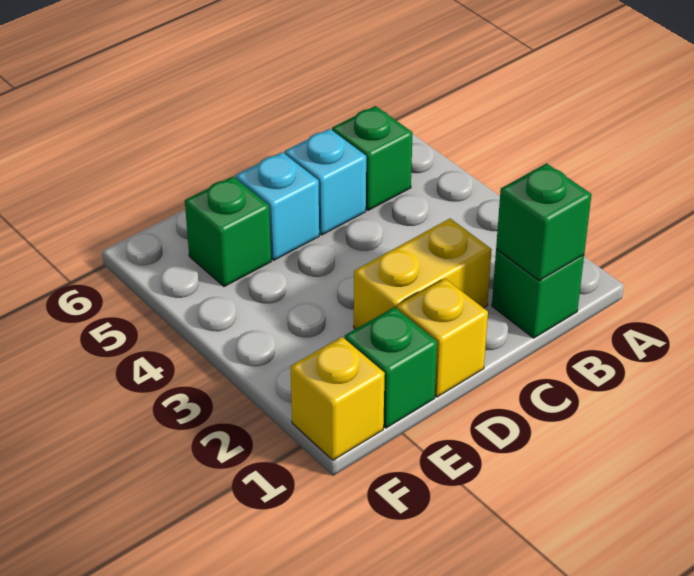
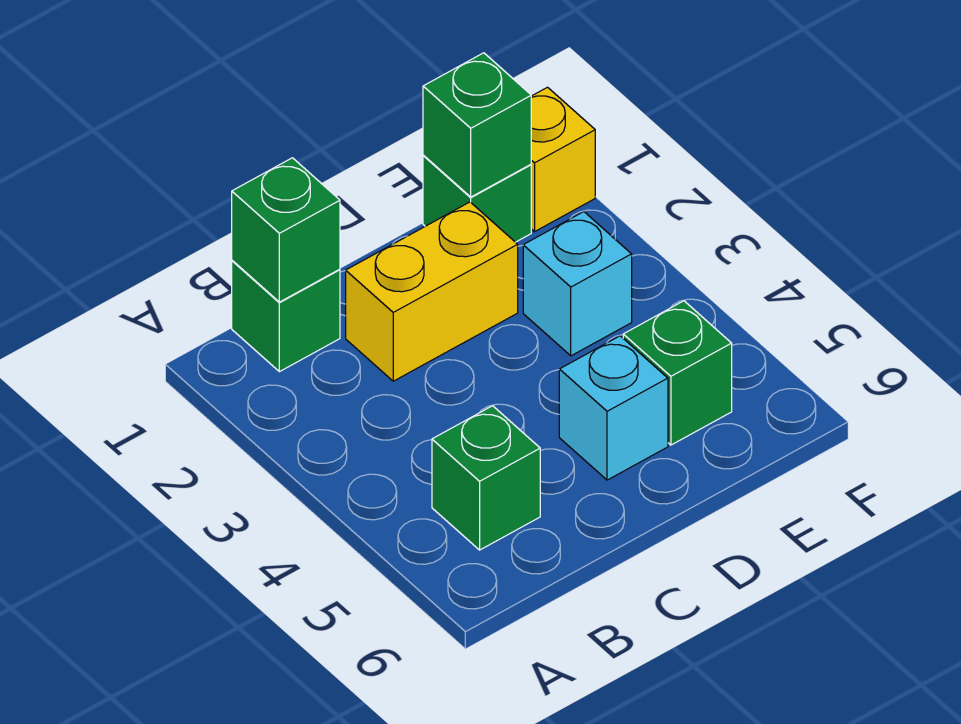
cyan 1x1 brick [284,129,366,235] -> cyan 1x1 brick moved to [523,212,632,356]
yellow 1x1 brick [397,279,488,397] -> none
none -> green 1x1 brick [423,53,531,197]

